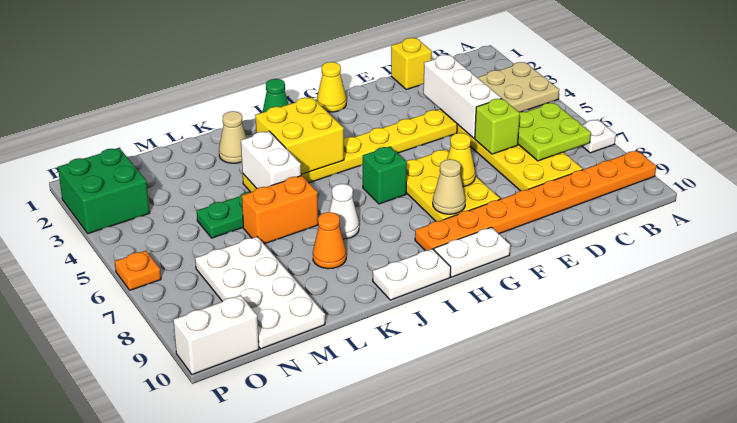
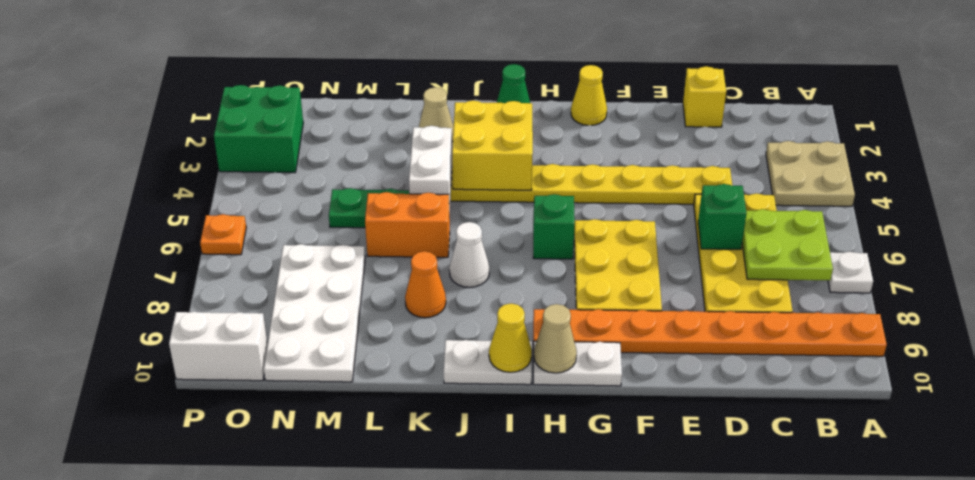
white 1x3 brick [423,55,501,138] -> none
lime 1x1 brick [475,98,520,154] -> green 1x1 brick [698,184,747,249]
yellow 1x1 cone [447,133,475,187] -> yellow 1x1 cone moved to [489,303,532,372]
tan 1x1 cone [433,159,465,214] -> tan 1x1 cone moved to [534,304,577,373]

